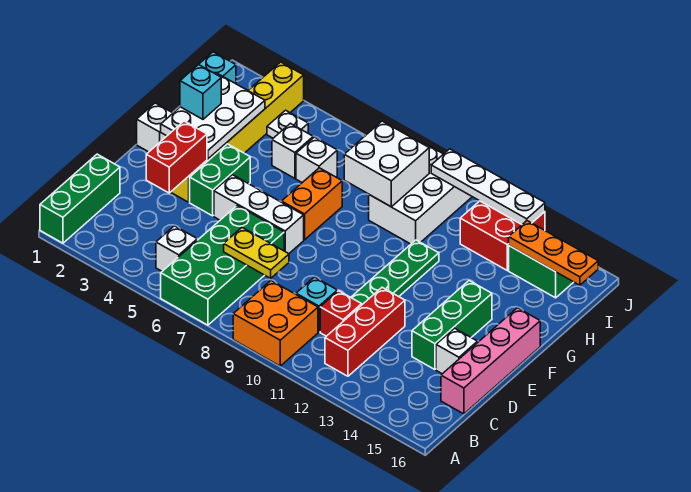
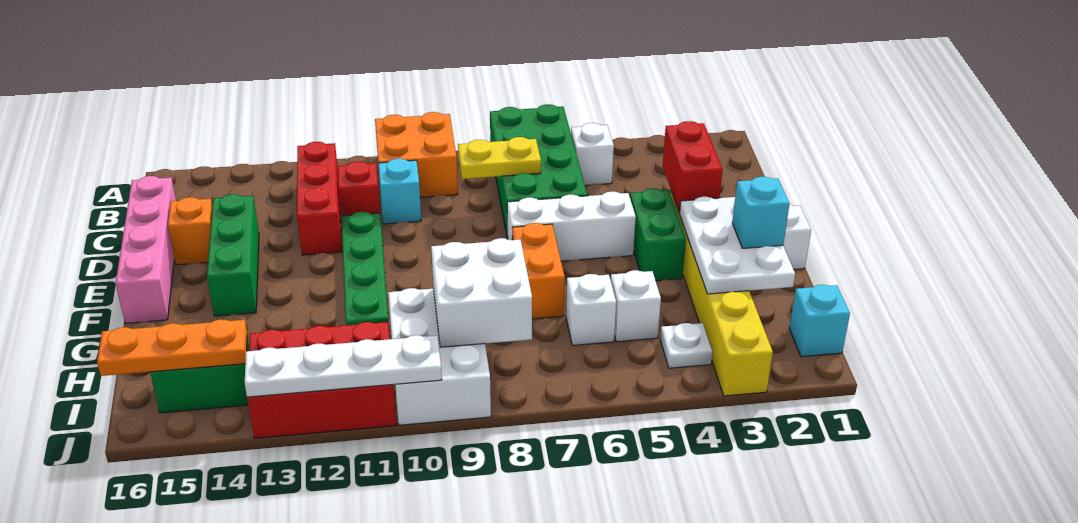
green 1x3 brick [40,154,120,243] -> none
white 1x1 brick [436,328,478,374] -> orange 1x1 brick [168,197,212,265]
red 2x2 brick [460,201,545,270] -> red 2x3 brick [247,322,396,438]

